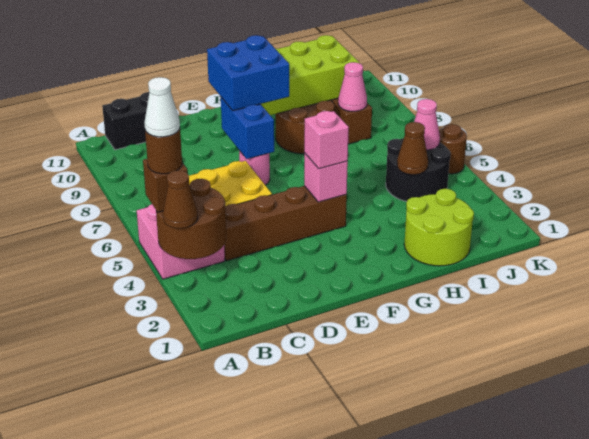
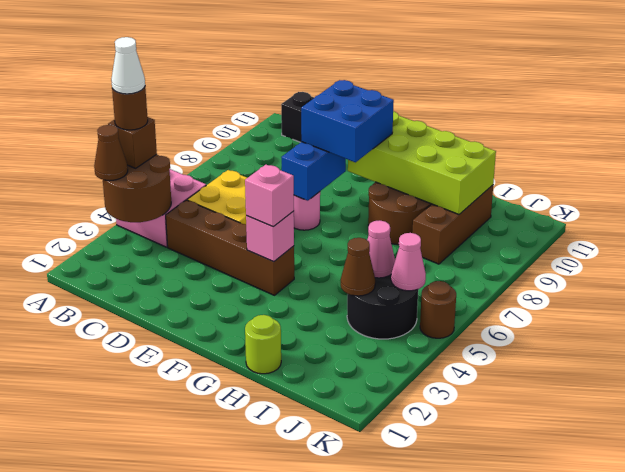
lime 2x2 round brick [404,189,474,266] -> lime 1x1 round brick [245,315,281,374]
pink 1x1 cone [338,62,367,111] -> pink 1x1 cone moved to [367,220,395,278]

